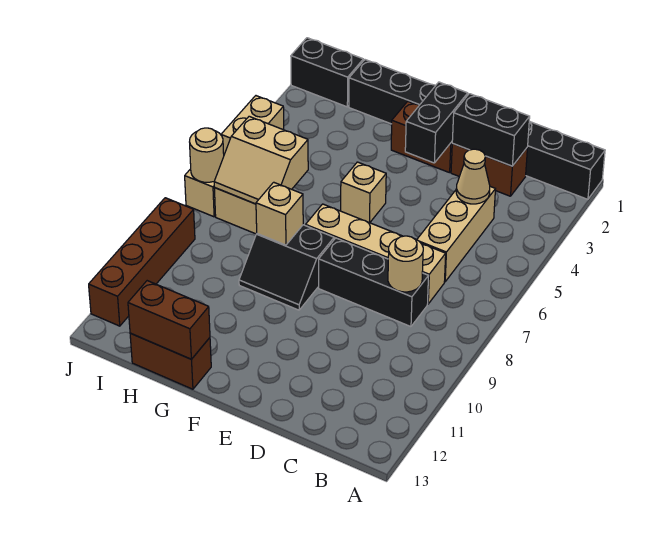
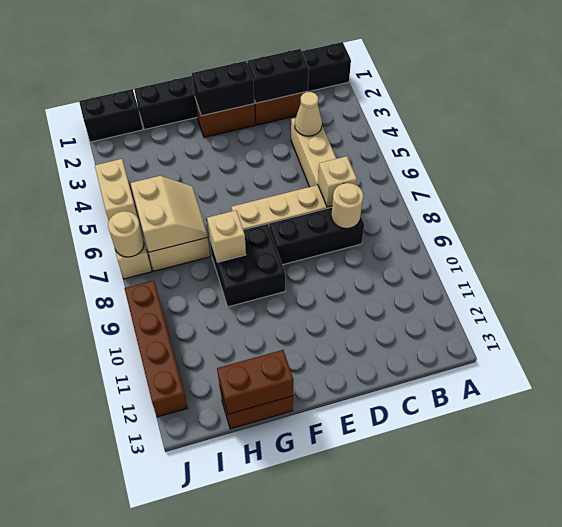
black 1x2 brick [405,82,468,163] -> black 1x2 brick turned to [192,61,254,116]
tan 1x1 brick [341,162,386,223] -> tan 1x1 brick moved to [318,156,357,207]
black 2x2 slope [239,225,334,310] -> black 2x2 brick [210,224,285,307]
tan 2x2 slope [214,116,308,204] -> tan 2x2 slope turned to [130,176,208,252]

